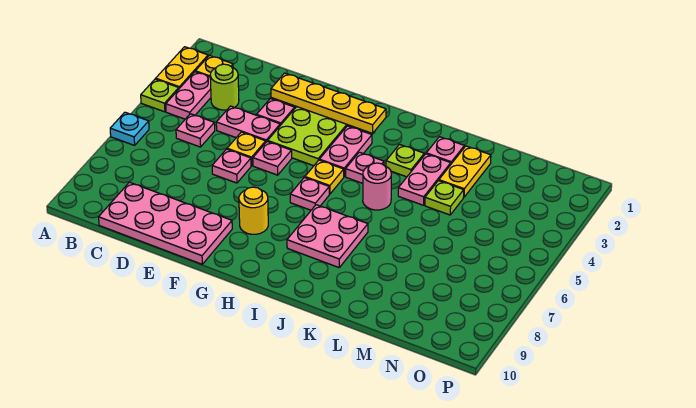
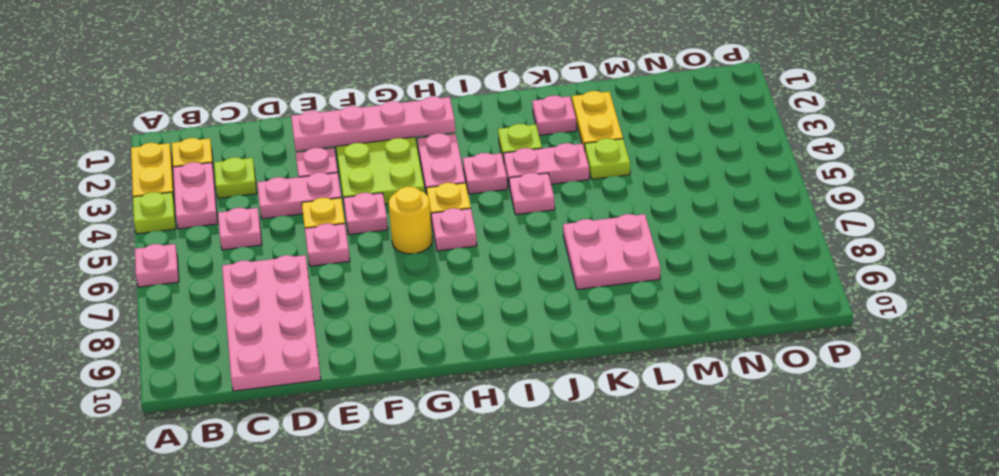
cyan 1x1 plate [110,112,149,145] -> pink 1x1 plate [135,244,179,287]
lime 1x1 round brick [210,64,239,110] -> lime 1x1 plate [214,157,257,198]
pink 2x4 plate [99,182,232,264] -> pink 2x4 plate turned to [222,255,321,391]
yellow 1x4 plate [271,73,386,133] -> pink 1x4 plate [291,97,455,151]
yellow 1x1 round brick [239,187,268,234] -> yellow 1x1 round brick moved to [389,187,432,254]
pink 2x2 plate [287,205,368,267] -> pink 2x2 plate moved to [563,214,660,290]
pink 1x1 round brick [363,163,391,210] -> pink 1x1 plate [509,173,555,215]
pink 1x2 plate [398,154,451,205] -> pink 1x2 plate turned to [503,143,589,189]

